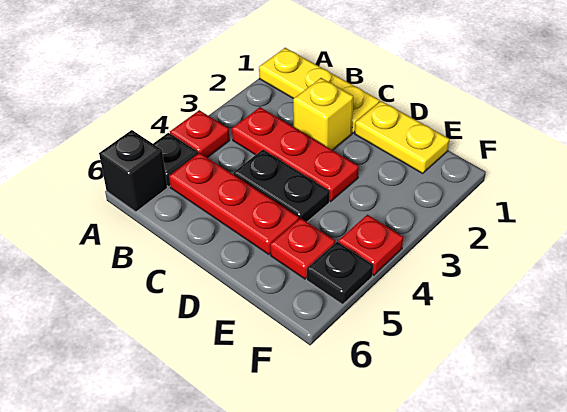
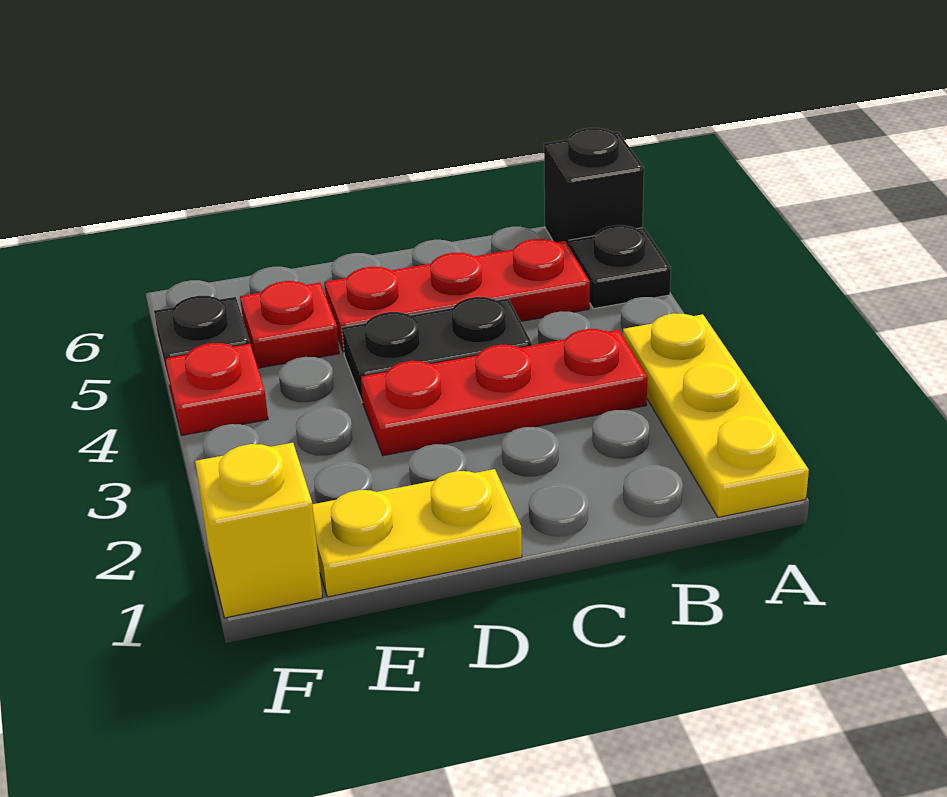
yellow 1x3 plate [259,48,380,133] -> yellow 1x3 plate turned to [623,313,809,517]
red 1x1 plate [170,110,230,158] -> none
yellow 1x1 brick [293,78,353,150] -> yellow 1x1 brick moved to [195,443,322,618]

